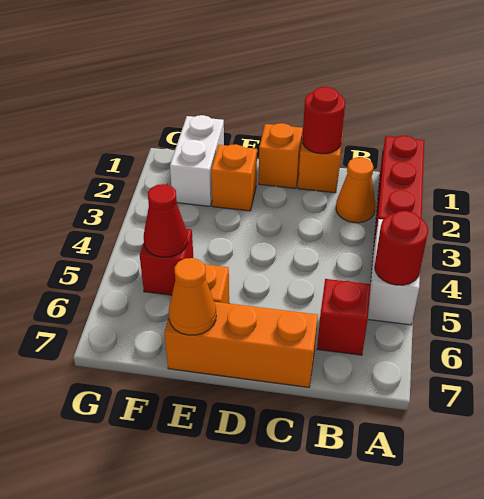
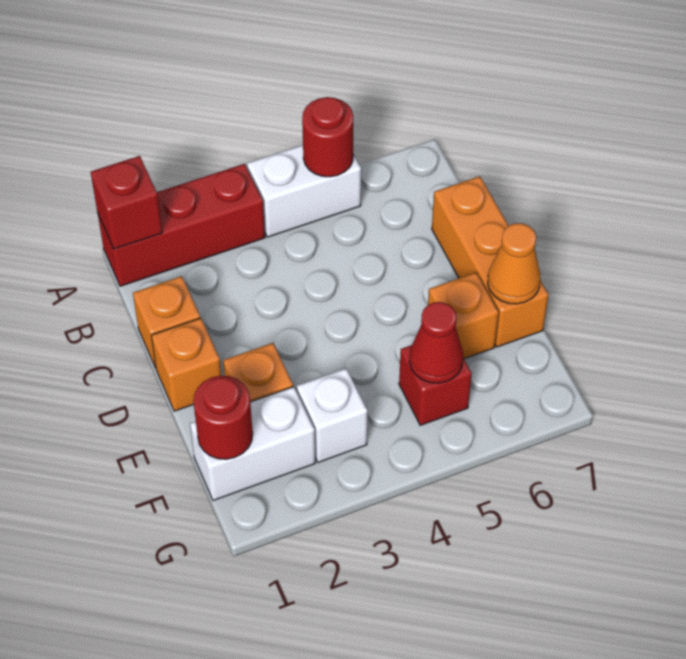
orange 1x1 cone [336,157,376,223] -> none
red 1x1 brick [317,279,371,355] -> red 1x1 brick moved to [91,156,162,249]
red 1x1 round brick [302,87,345,154] -> red 1x1 round brick moved to [193,376,253,459]
none -> white 1x1 brick [297,368,368,462]

